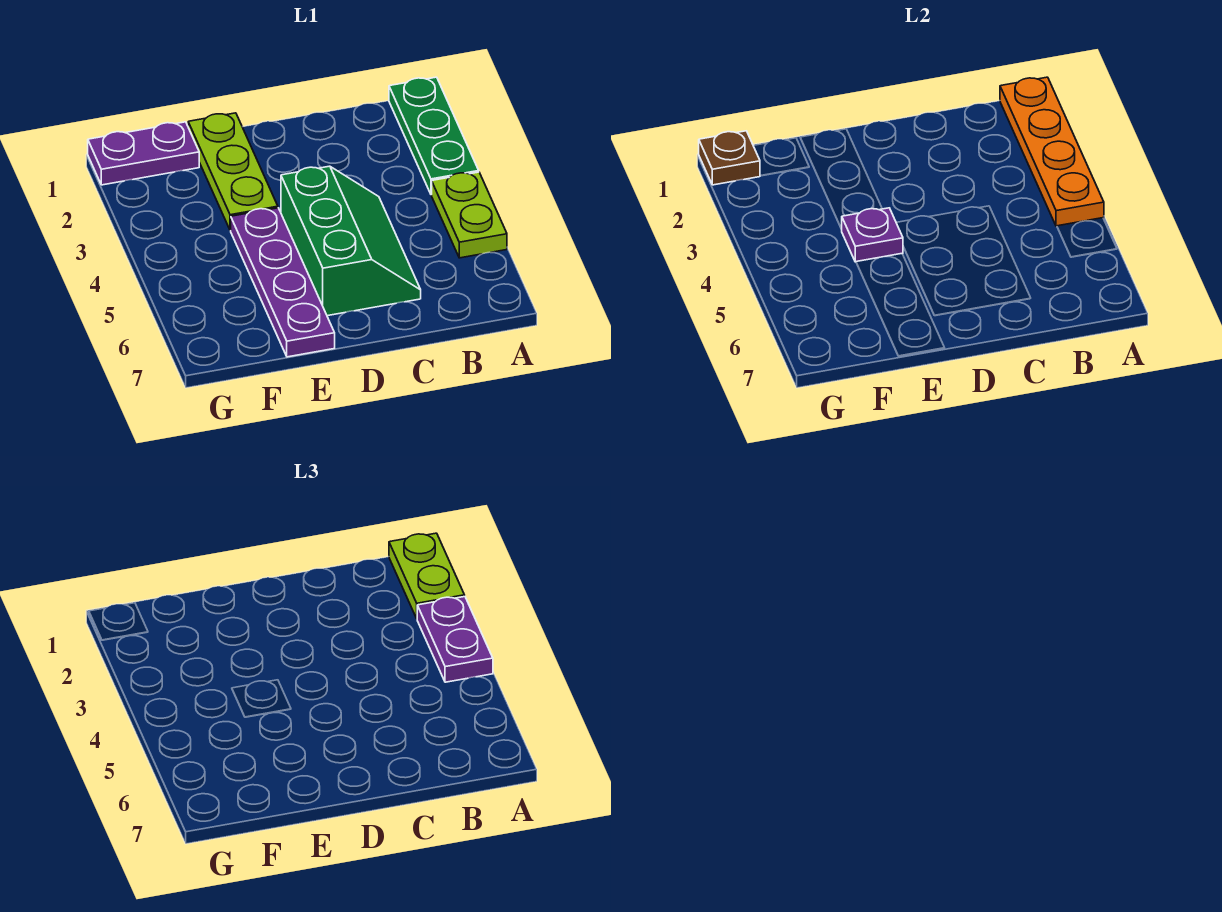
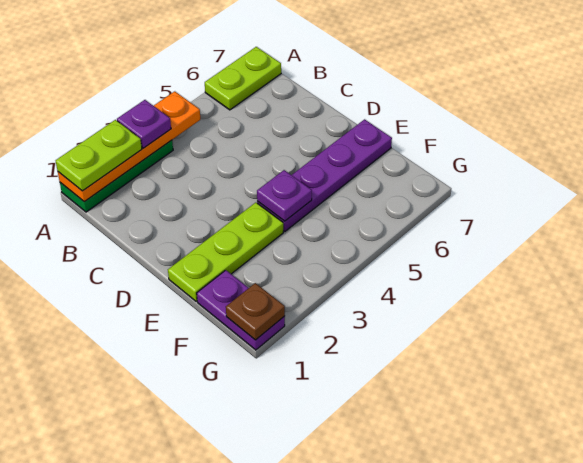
purple 1x2 plate [417,597,493,682] -> purple 1x1 plate [117,100,171,148]
lime 1x2 plate [432,172,507,258] -> lime 1x2 plate moved to [205,47,281,110]
green 2x3 slope [281,166,421,316] -> none

